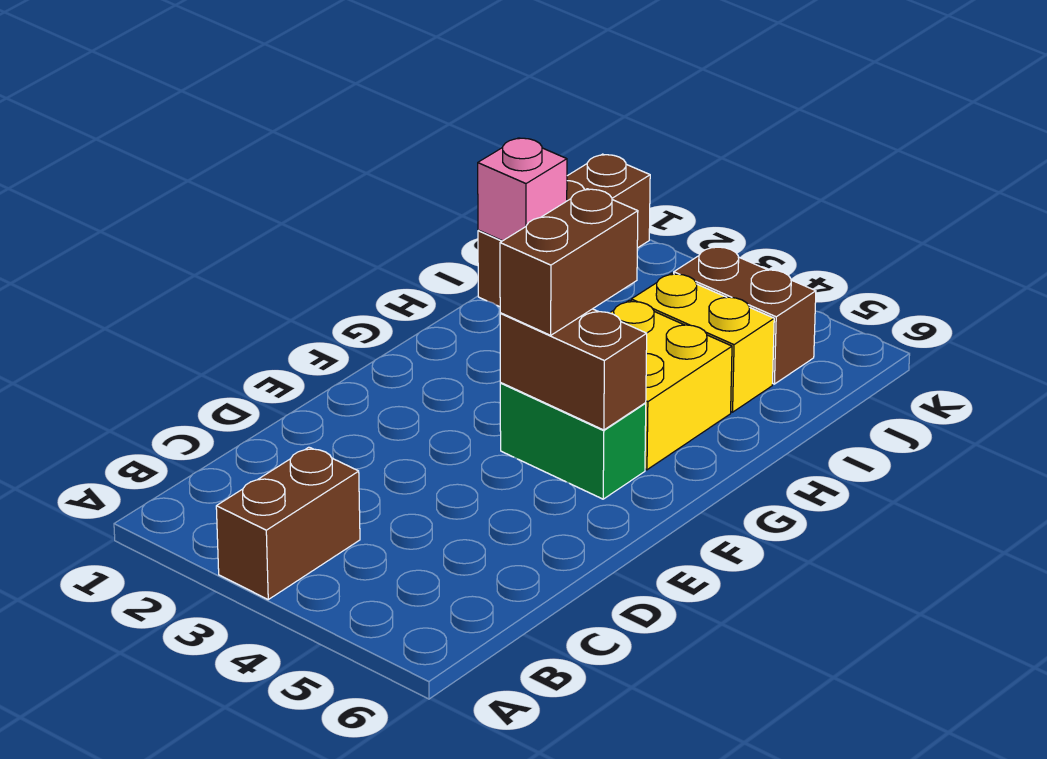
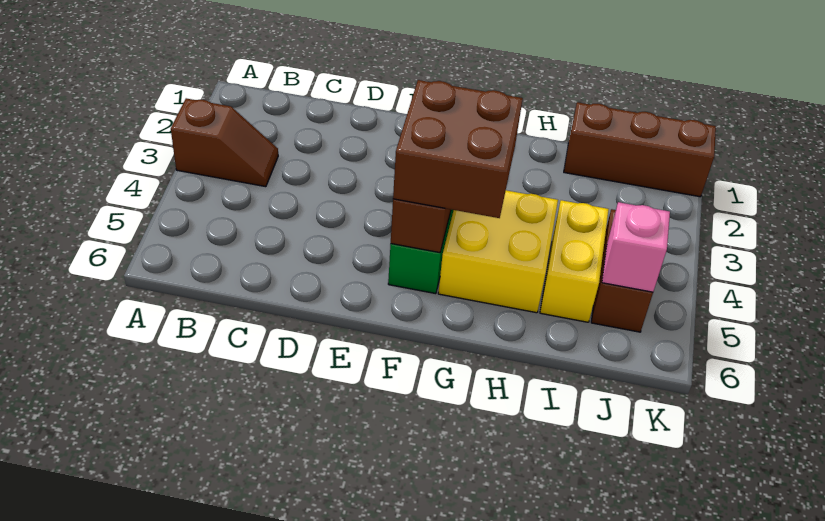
brown 1x2 brick [216,447,360,599] -> brown 1x2 slope [171,98,278,187]
brown 1x2 brick [500,189,638,335] -> brown 2x2 brick [393,80,523,218]
pink 1x1 brick [478,138,567,241] -> pink 1x1 brick moved to [602,202,670,292]

